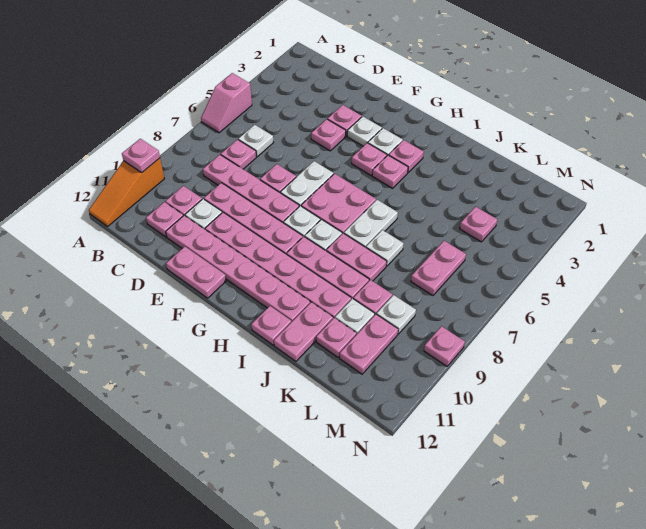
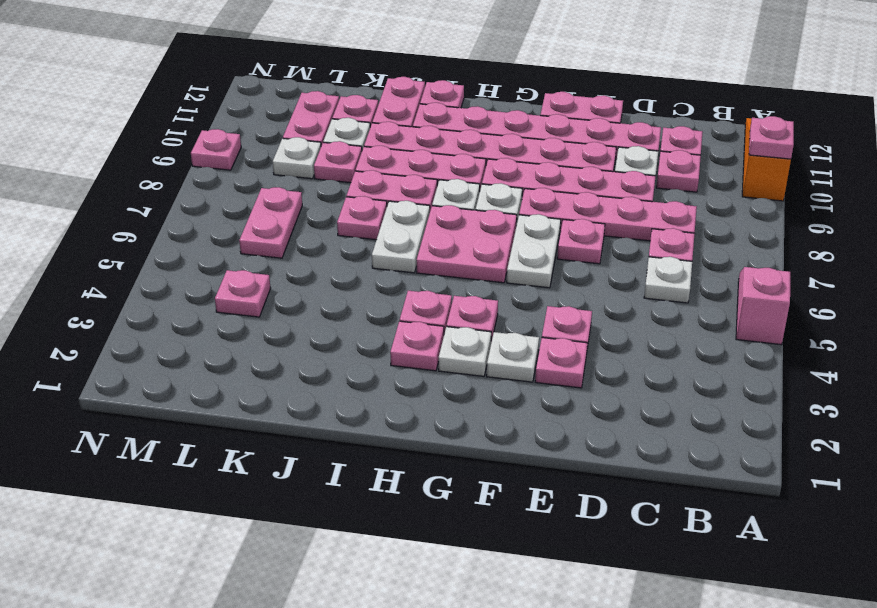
white 1x1 plate [366,230,404,266] -> pink 1x1 plate [337,196,387,240]

